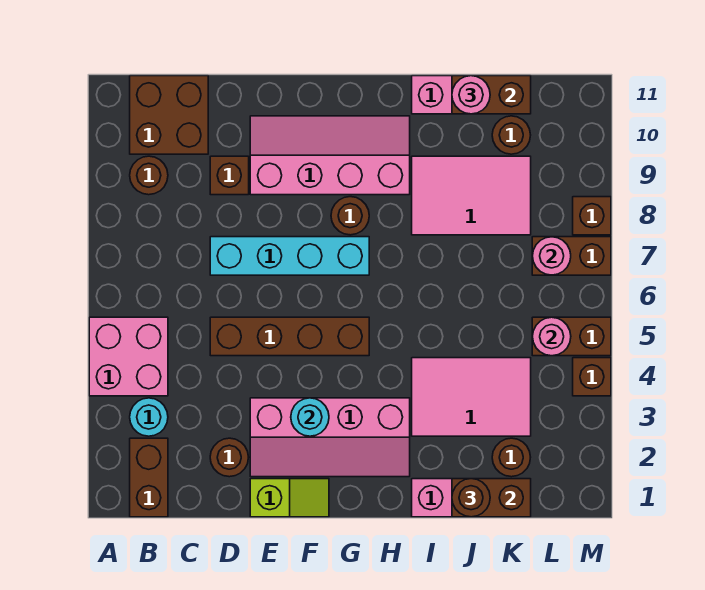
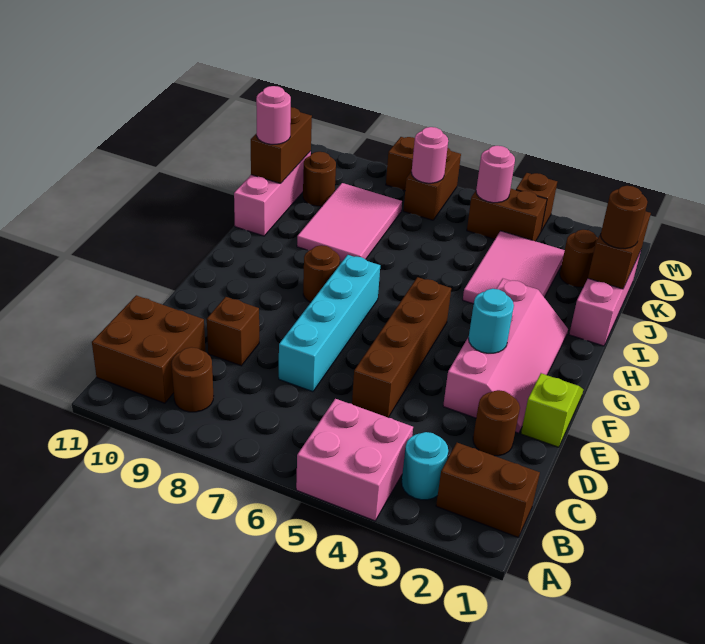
pink 2x4 slope [250,116,410,195] -> none
brown 1x2 brick [532,317,611,356] -> brown 1x2 brick turned to [467,189,547,241]

